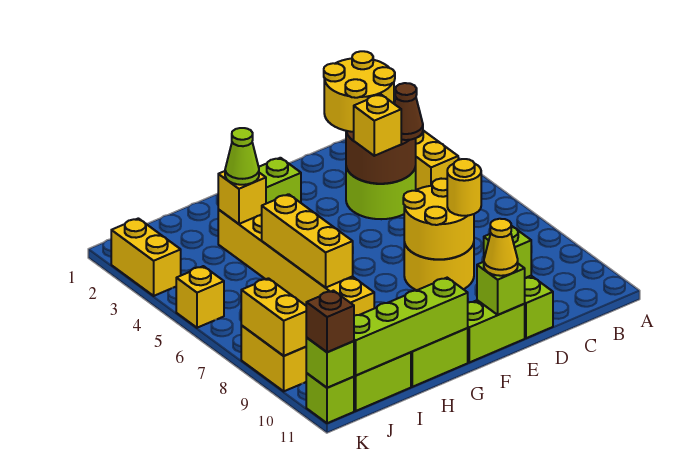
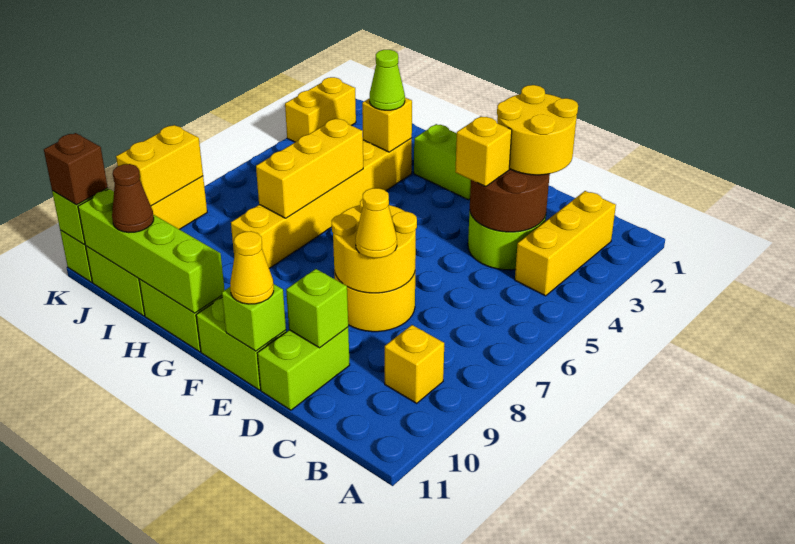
brown 1x1 cone [394,83,423,140] -> brown 1x1 cone moved to [112,164,154,233]
yellow 1x1 round brick [447,159,481,216] -> yellow 1x1 cone [356,188,397,258]
yellow 1x1 brick [176,266,224,328] -> yellow 1x1 brick moved to [385,325,444,403]

